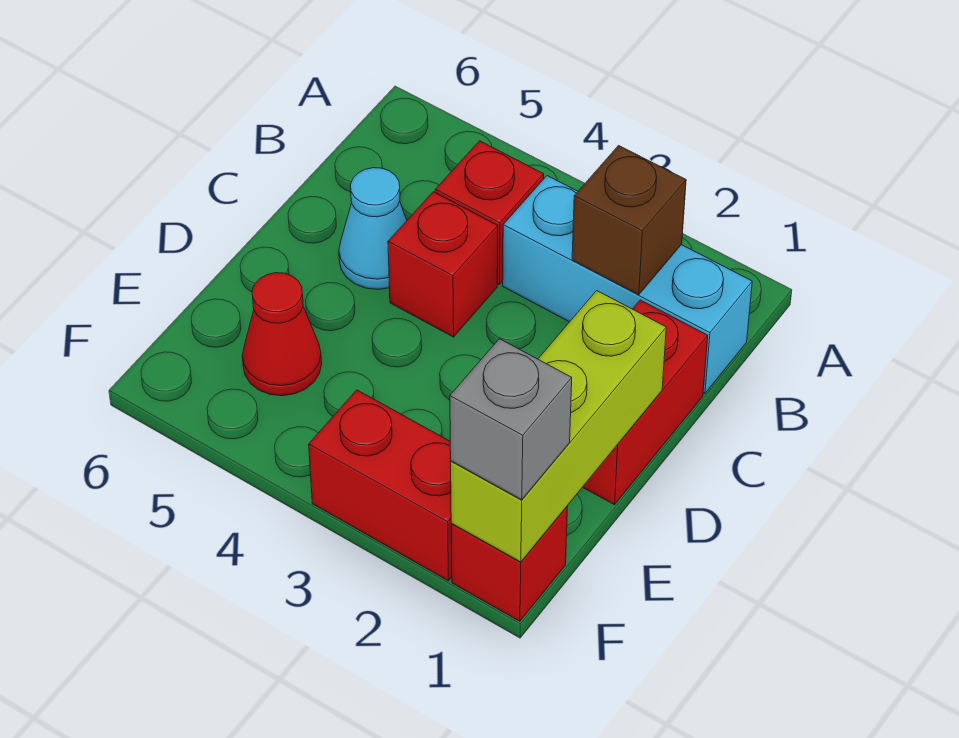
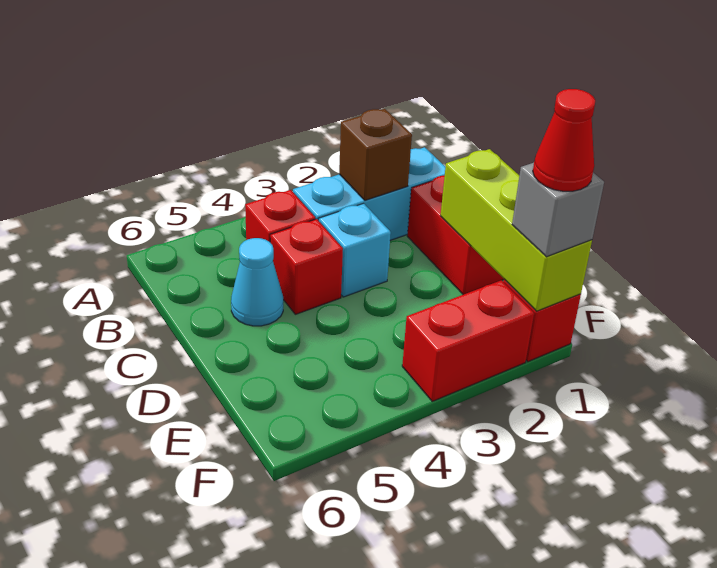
none -> cyan 1x1 brick [319,203,391,297]
red 1x1 cone [242,273,322,396] -> red 1x1 cone moved to [533,89,595,191]

